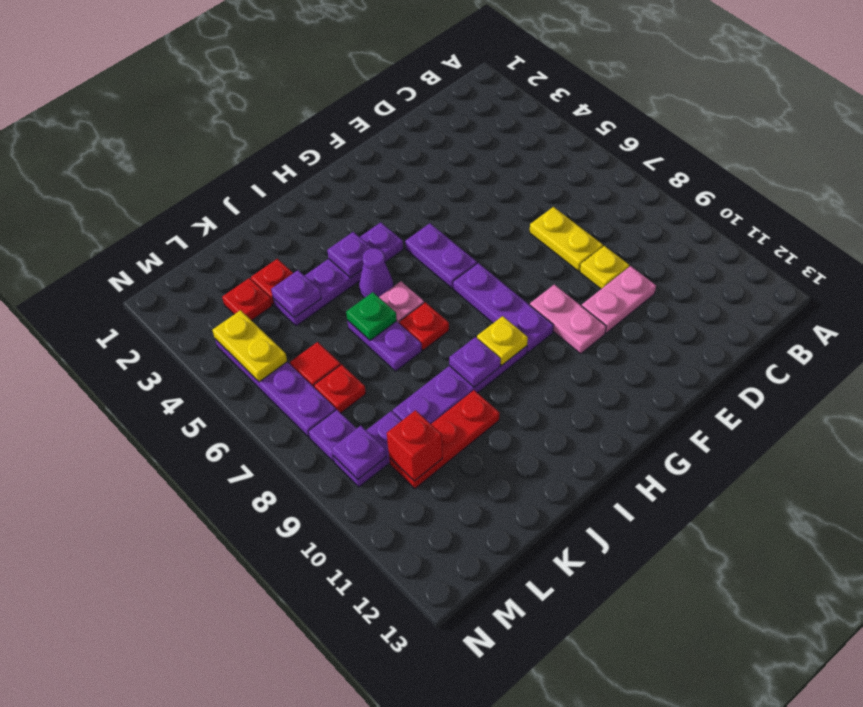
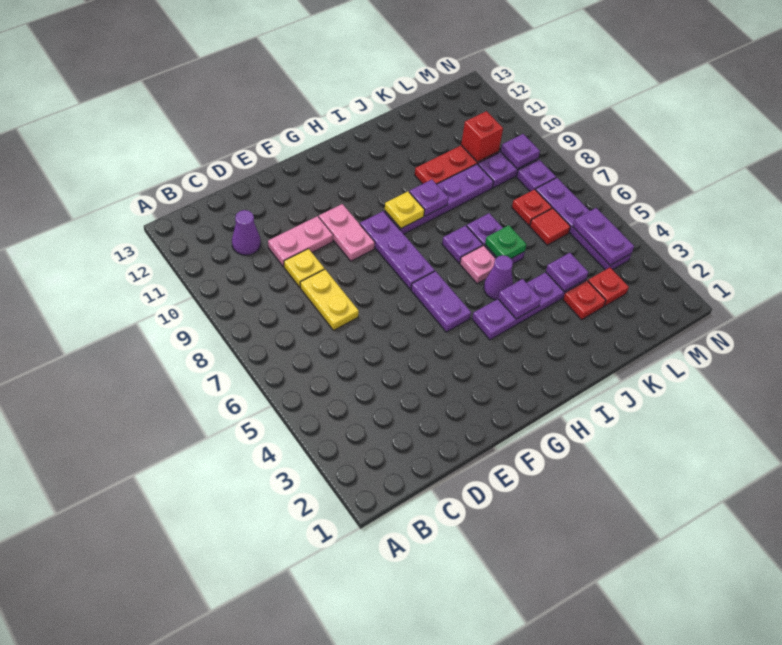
none -> purple 1x1 cone [232,210,261,255]
red 1x1 plate [399,302,449,350] -> purple 1x1 plate [442,225,483,263]
yellow 1x2 plate [212,310,287,382] -> purple 1x2 plate [573,208,634,265]

